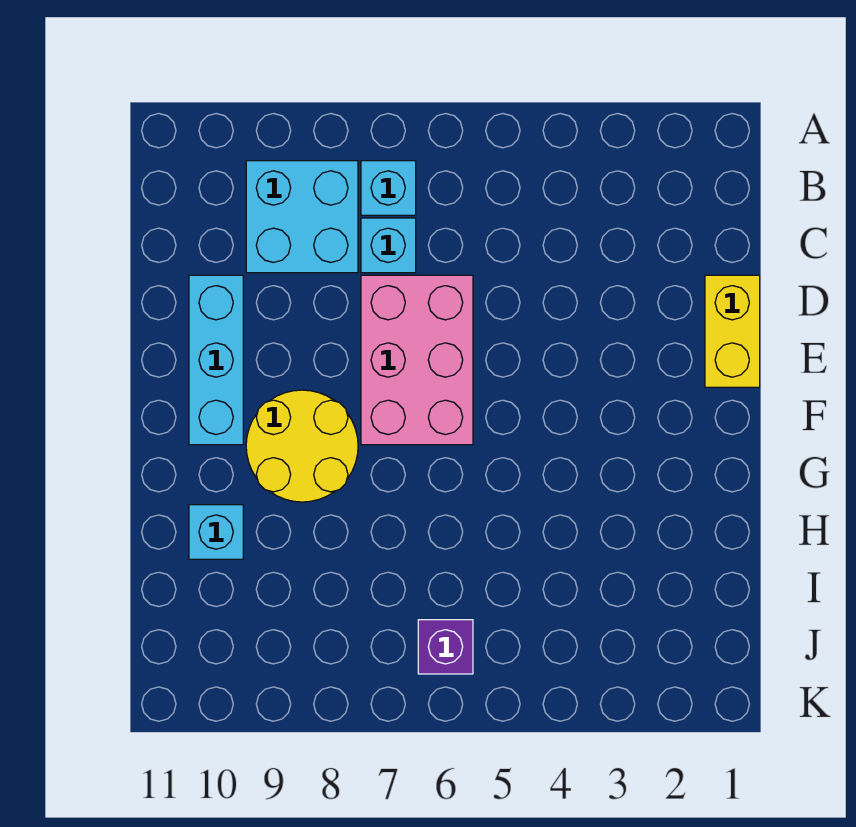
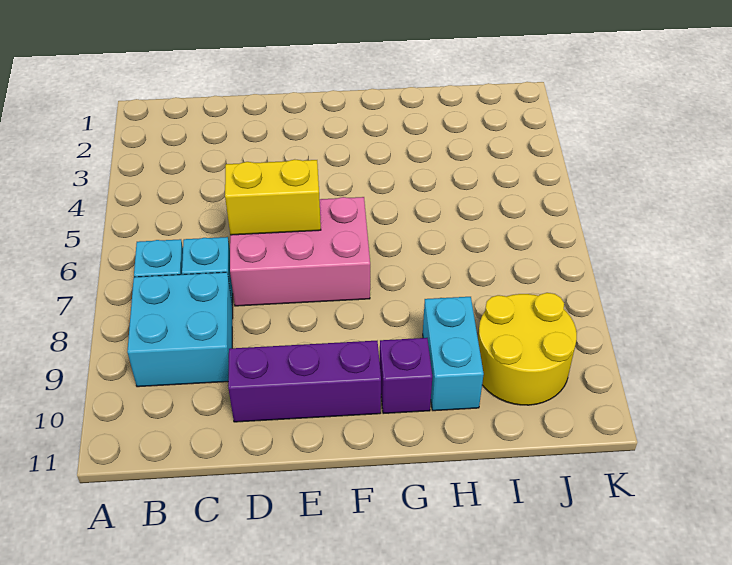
yellow 1x2 brick [705,275,760,387] -> yellow 1x2 brick moved to [225,159,321,235]
cyan 1x3 brick [189,275,243,445] -> purple 1x3 brick [228,341,381,422]
yellow 2x2 round brick [246,390,358,502] -> yellow 2x2 round brick moved to [478,293,577,405]
cyan 1x1 brick [189,505,243,559] -> cyan 1x2 brick [423,297,484,411]
purple 1x1 brick [418,620,473,674] -> purple 1x1 brick moved to [380,338,432,414]

